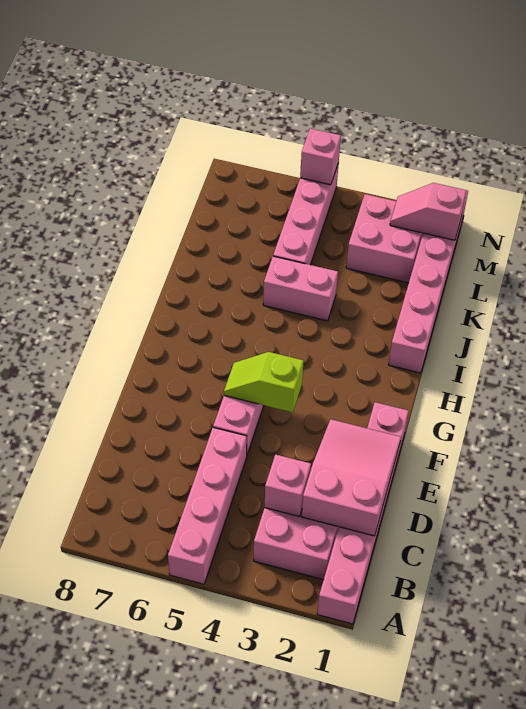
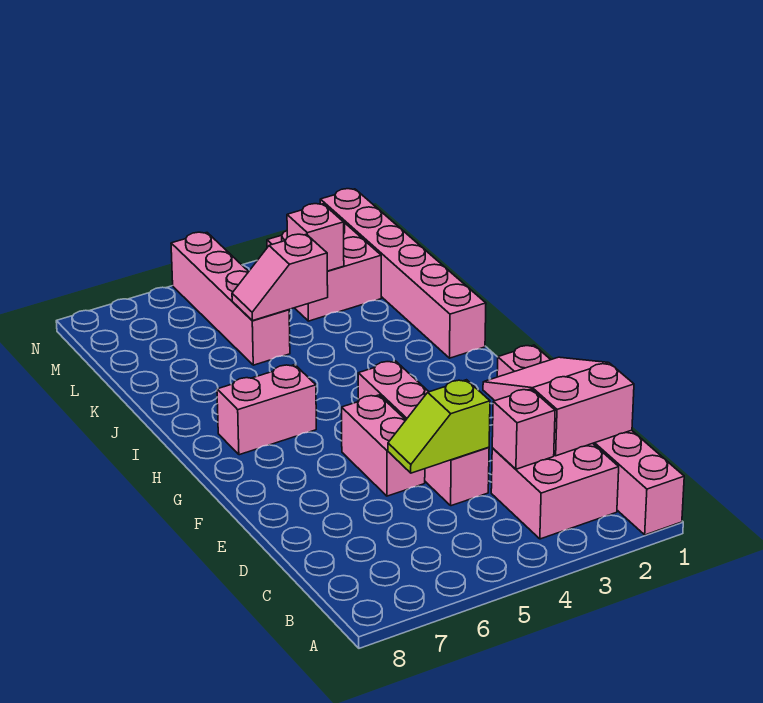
pink 1x4 brick [168,428,247,584] -> pink 1x4 brick moved to [358,361,489,506]
lime 1x2 slope [224,352,304,412] -> lime 1x2 slope moved to [388,380,490,473]
pink 1x2 brick [263,256,338,321] -> pink 1x2 brick moved to [217,365,316,455]
pink 1x2 slope [390,183,467,240] -> pink 1x2 slope moved to [232,234,328,321]
pink 1x1 brick [300,128,341,185] -> pink 1x1 brick moved to [287,204,344,271]

